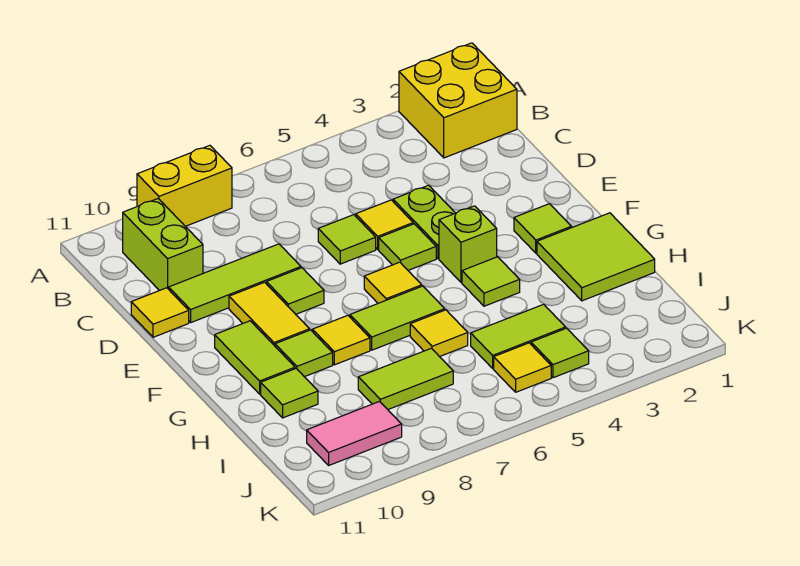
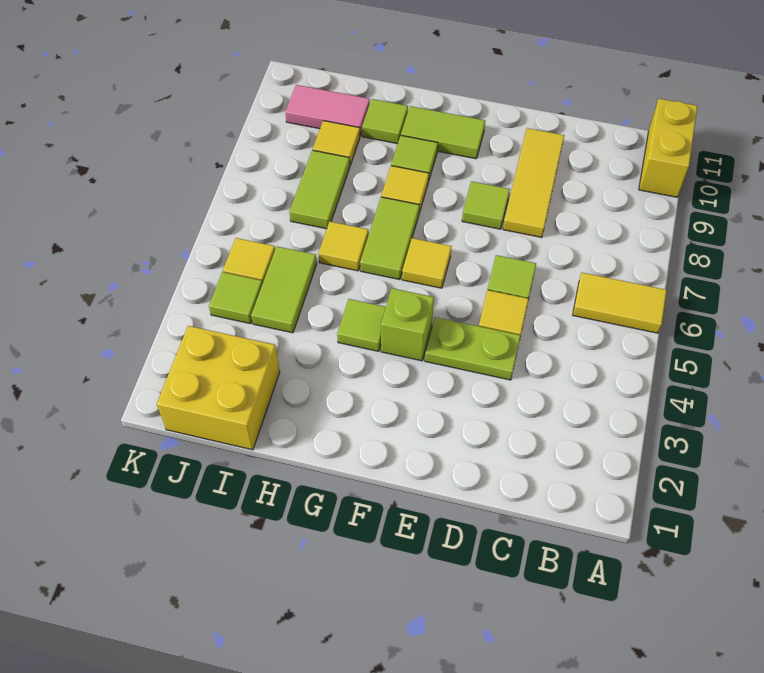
yellow 2x2 brick [399,43,517,158] -> yellow 2x2 brick moved to [157,326,280,450]
yellow 1x2 brick [137,145,232,226] -> yellow 1x2 brick moved to [639,99,697,197]
lime 1x2 brick [123,199,203,291] -> none
lime 1x3 tile [169,244,301,322] -> yellow 1x3 tile [503,128,564,237]
yellow 1x1 tile [131,288,189,337] -> yellow 1x1 tile moved to [313,121,360,165]
lime 1x1 tile [379,224,436,270] -> none
yellow 1x2 tile [229,282,310,346] -> yellow 1x2 tile moved to [573,273,667,333]
lime 1x1 tile [514,204,571,253] -> none
lime 2x2 tile [537,213,655,301] -> none
pink 1x2 tile [307,402,402,465] -> pink 1x2 tile turned to [285,85,370,136]

